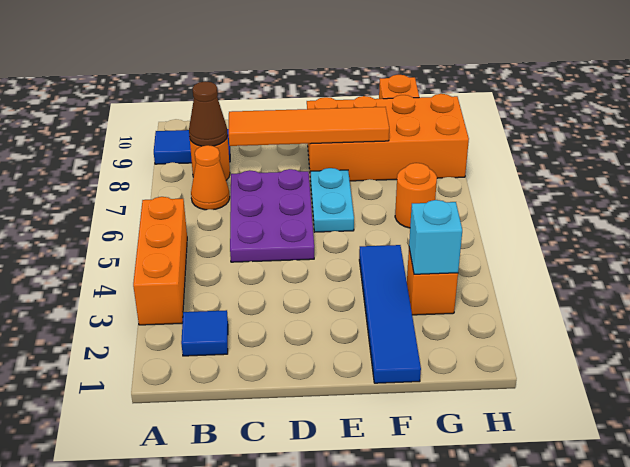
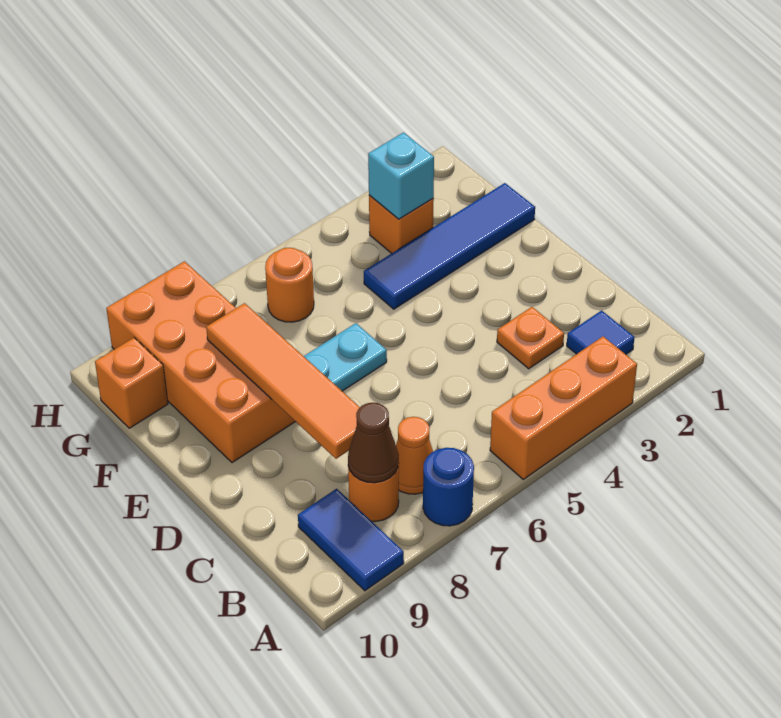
none -> blue 1x1 round brick [423,448,474,526]
none -> orange 1x1 plate [497,307,564,369]
purple 2x3 plate [230,169,314,262] -> none

